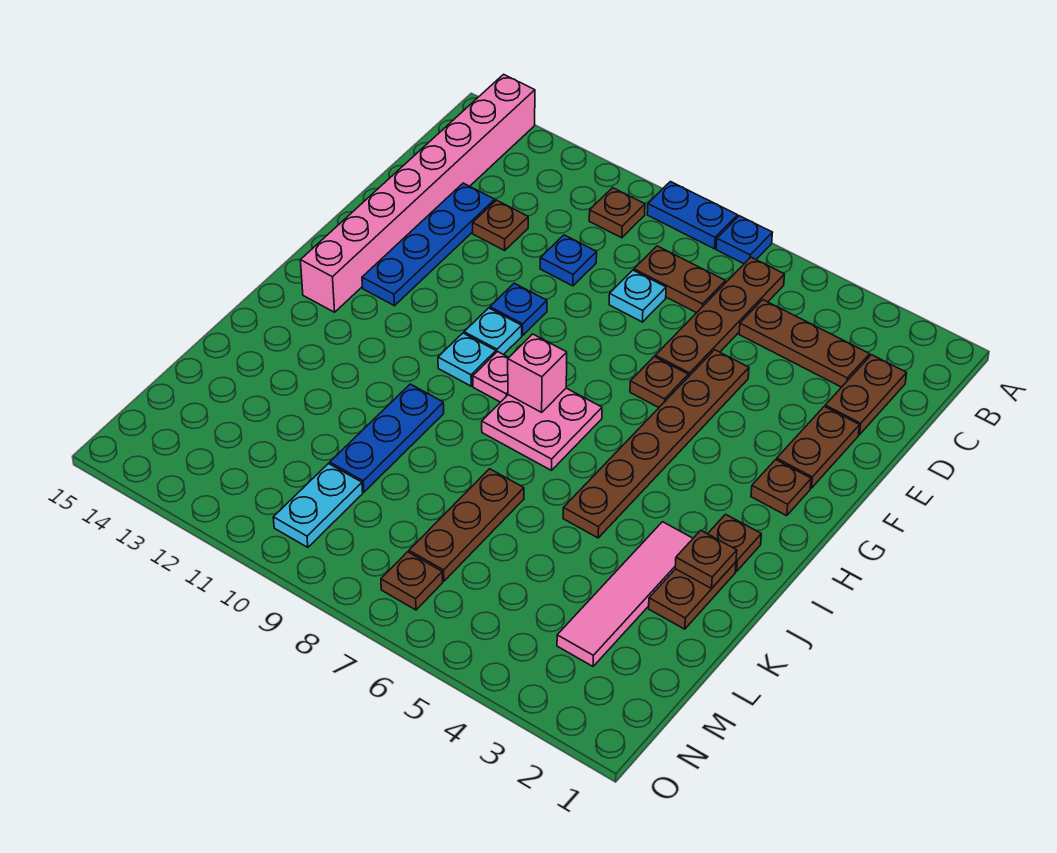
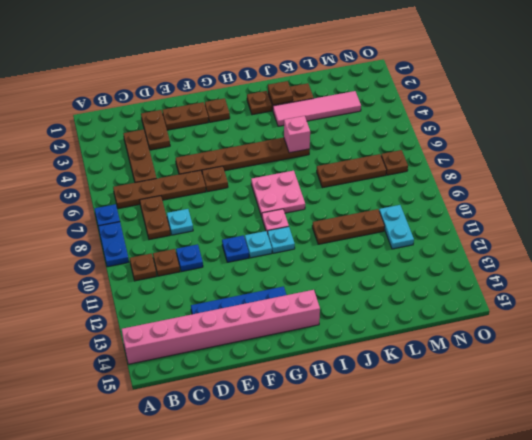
brown 1x2 plate [825,355,907,435] -> brown 1x2 plate turned to [141,110,170,150]
brown 1x1 plate [473,200,528,250] -> brown 1x1 plate moved to [153,249,180,276]
pink 1x1 brick [508,334,567,412] -> pink 1x1 brick moved to [284,116,310,153]
blue 1x3 plate [330,384,444,492] -> brown 1x3 plate [312,209,385,244]
cyan 1x2 plate [273,464,363,547] -> cyan 1x2 plate turned to [379,205,414,249]

